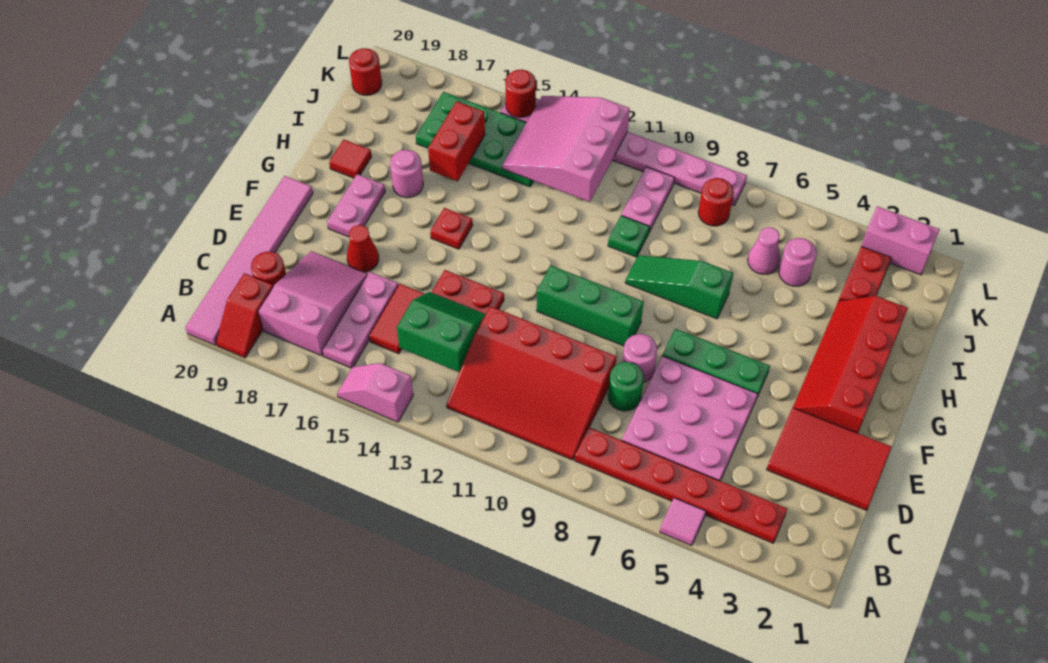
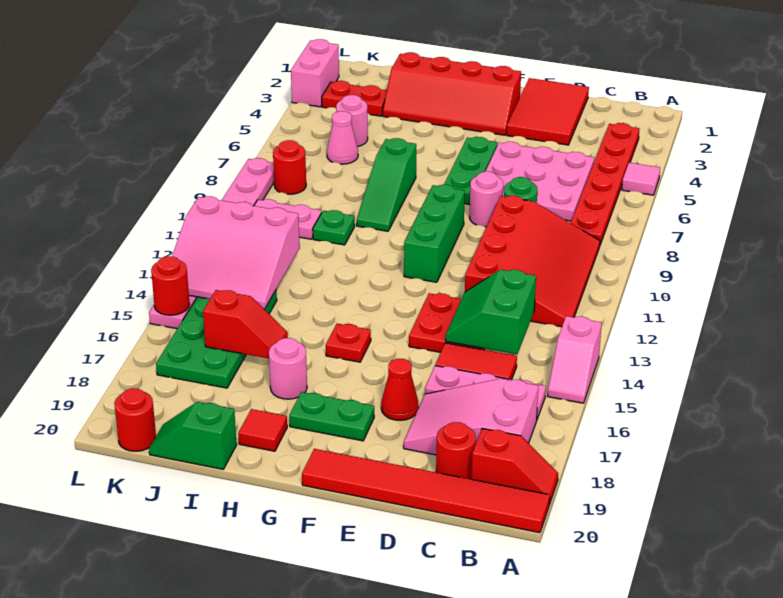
pink 1x6 tile [185,176,313,345] -> red 1x6 tile [302,449,550,533]
pink 1x2 plate [327,174,385,237] -> green 1x2 plate [289,392,374,441]
red 1x2 brick [428,101,485,181] -> red 1x2 slope [203,290,287,359]
none -> green 1x2 slope [149,402,237,469]

